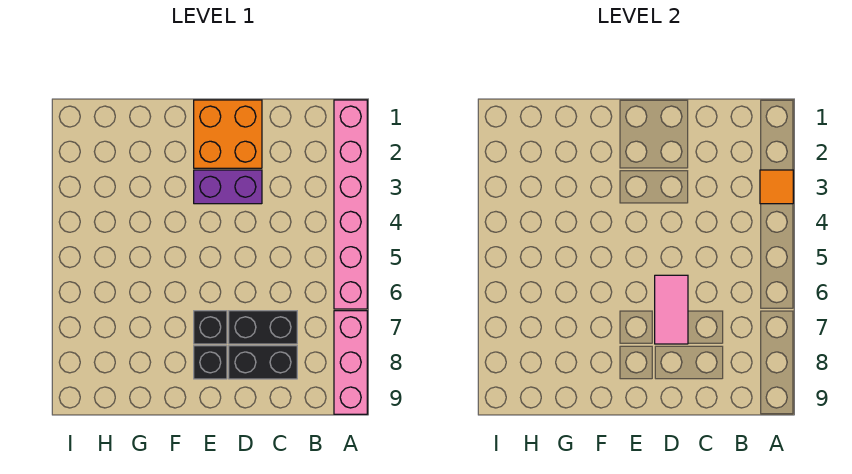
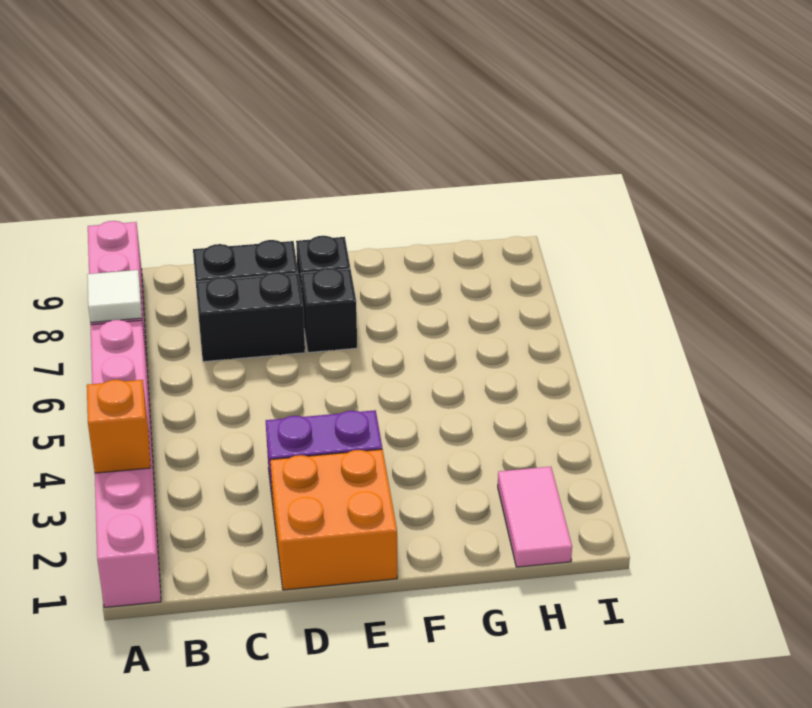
orange 1x1 tile [760,170,793,204] -> orange 1x1 brick [87,380,151,473]
none -> white 1x1 tile [87,270,142,323]
pink 1x2 tile [655,275,688,344] -> pink 1x2 tile moved to [498,467,572,567]

